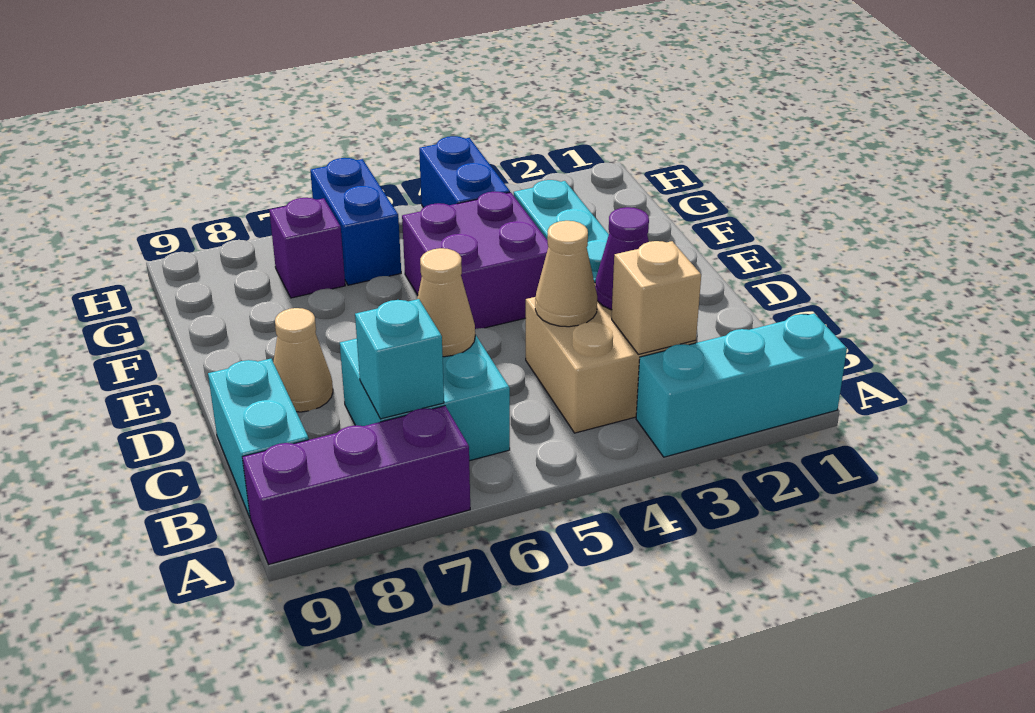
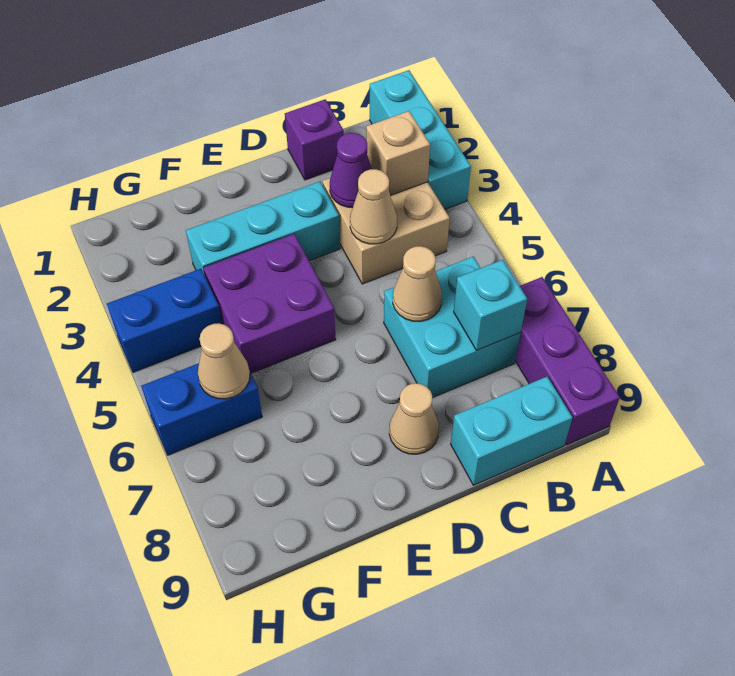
none -> tan 1x1 cone [198,323,250,399]
purple 1x1 brick [269,198,345,298] -> purple 1x1 brick moved to [285,99,344,180]

